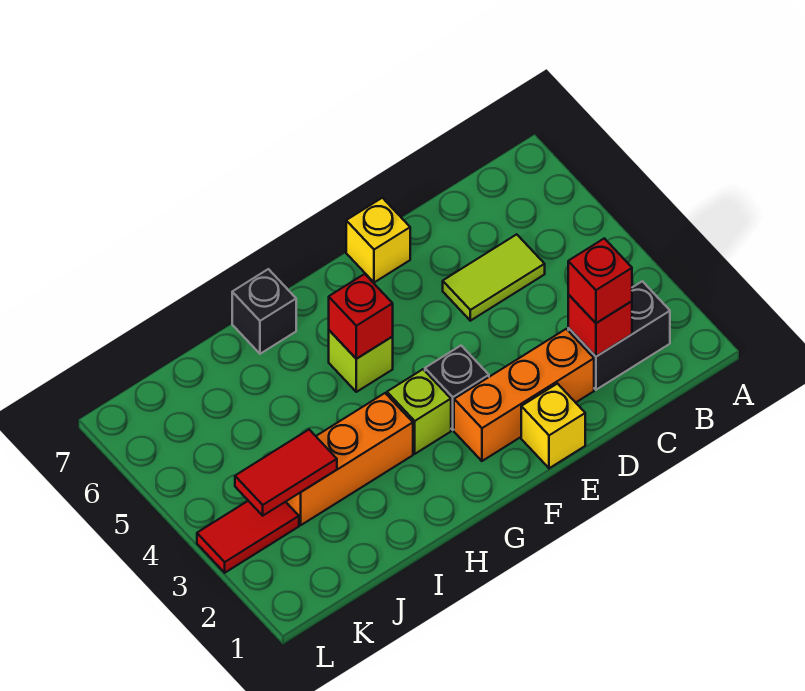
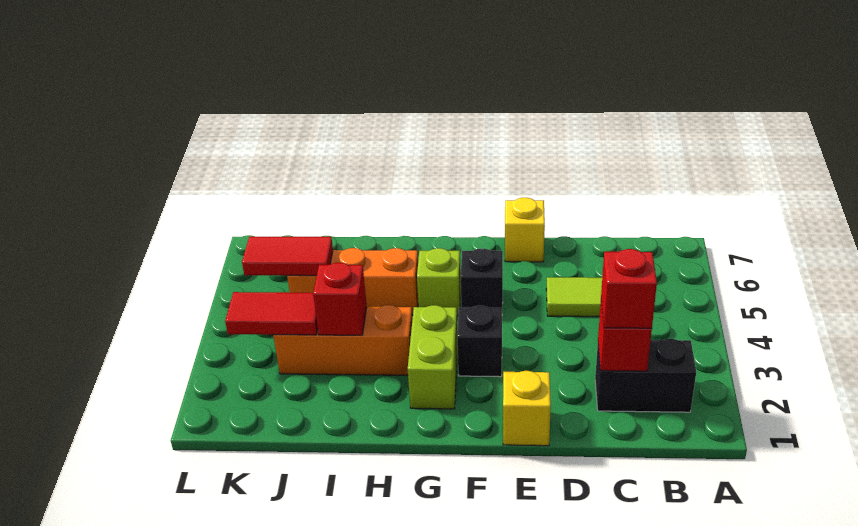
orange 1x3 brick [454,329,594,461] -> orange 1x3 brick moved to [287,248,418,315]
lime 1x1 brick [387,369,451,454] -> lime 1x2 brick [408,305,458,409]
red 1x1 brick [329,274,393,359] -> red 1x1 brick moved to [313,263,367,335]
black 1x1 brick [232,269,296,354] -> black 1x1 brick moved to [461,249,503,308]
red 1x2 tile [197,501,299,573] -> red 1x2 tile moved to [242,237,333,276]

